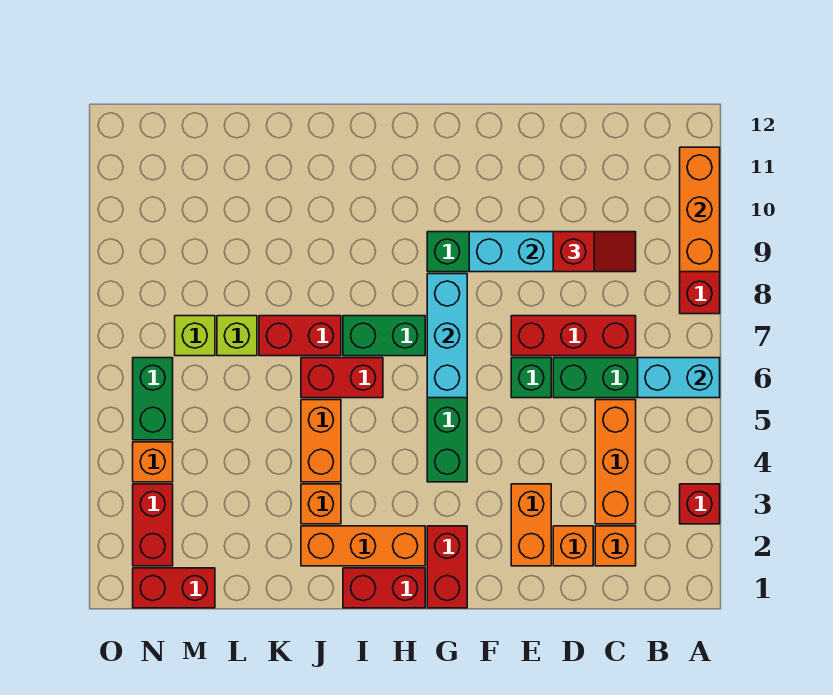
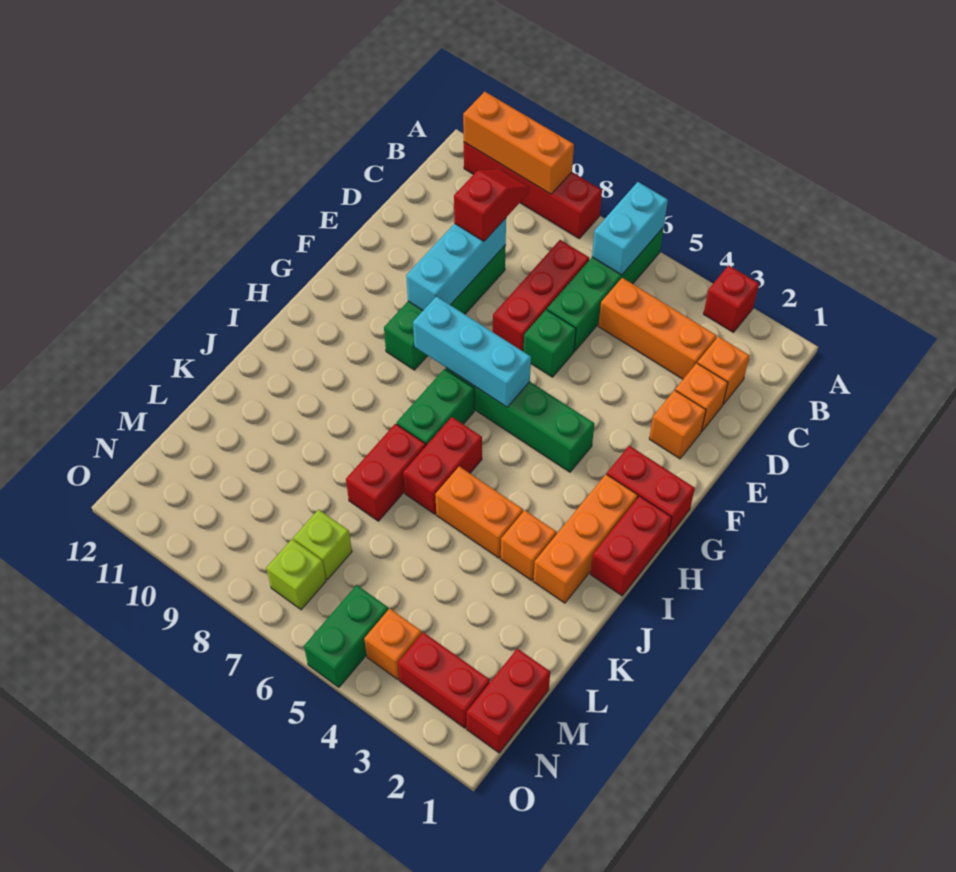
orange 1x2 brick [511,484,551,566] -> orange 1x1 brick [649,390,706,459]
lime 1x1 brick [217,316,257,356] -> lime 1x1 brick moved to [266,539,326,610]
green 1x2 brick [133,358,173,440] -> green 1x2 brick turned to [304,585,388,687]

